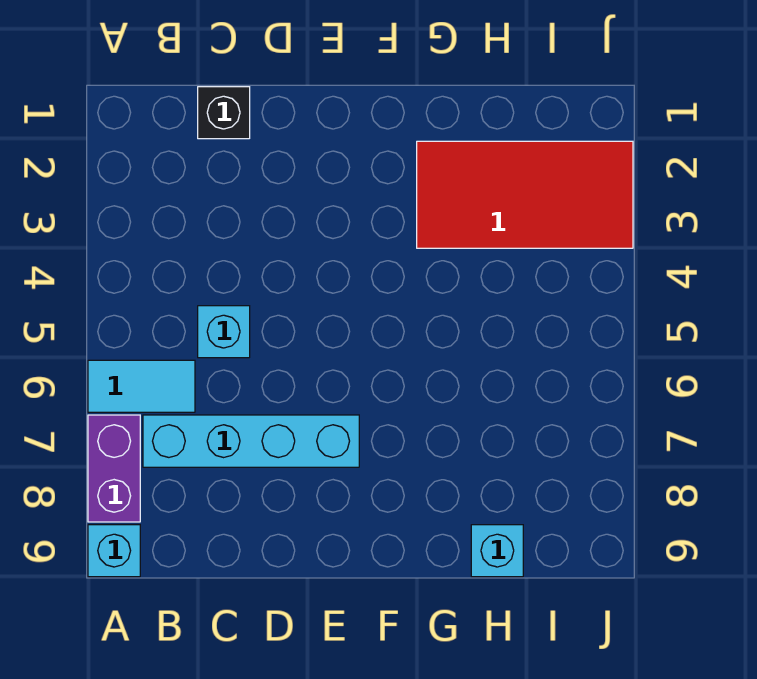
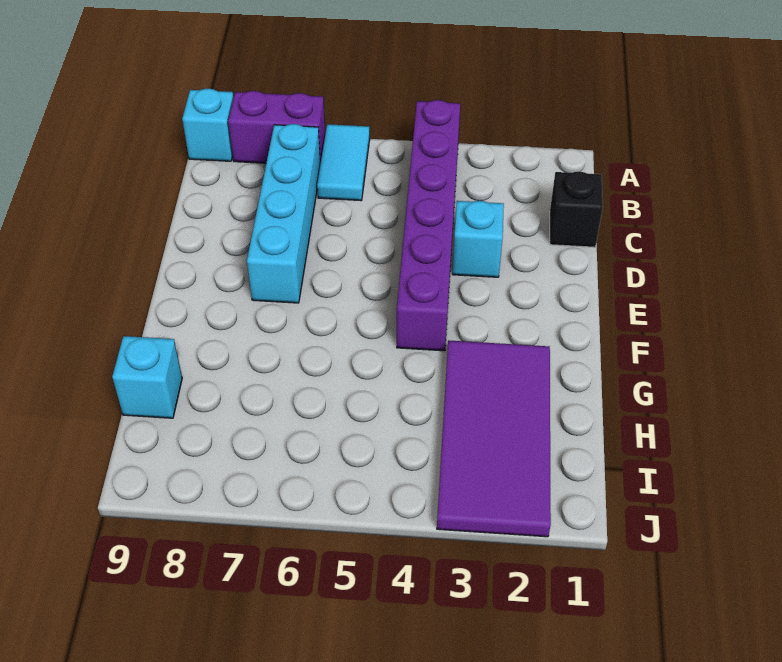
none -> purple 1x6 brick [397,100,460,351]
cyan 1x1 brick [198,306,250,358] -> cyan 1x1 brick moved to [452,201,504,277]
red 2x4 tile [417,141,633,248] -> purple 2x4 tile [437,341,551,537]

